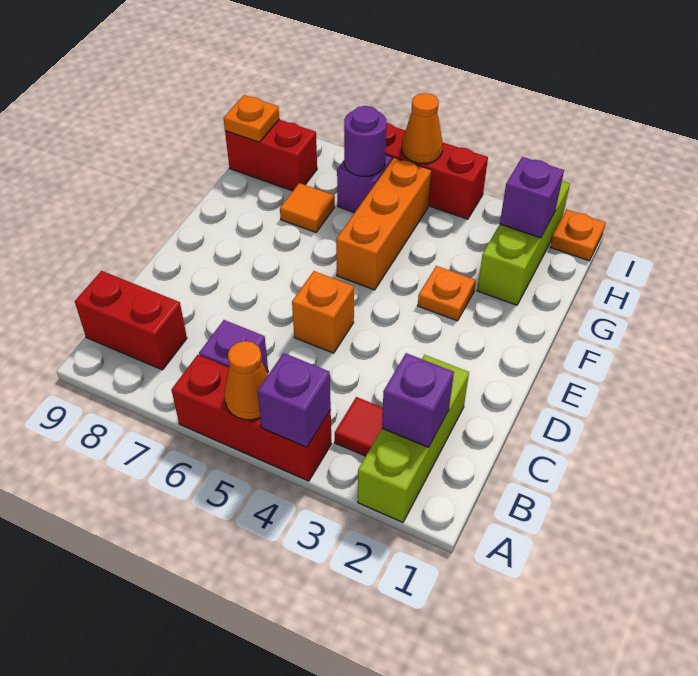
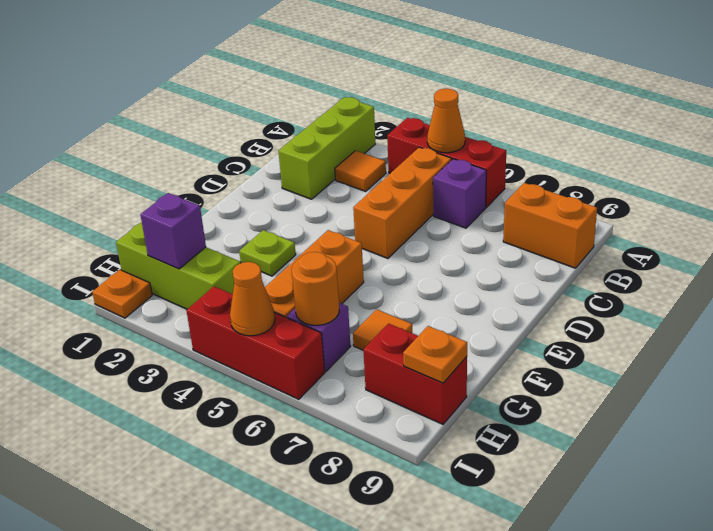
purple 1x1 brick [258,353,331,447] -> none
purple 1x1 brick [382,353,454,447] -> none
red 1x1 tile [335,397,383,456] -> orange 1x1 tile [335,151,386,191]
red 1x2 brick [75,271,187,370] -> orange 1x2 brick [503,183,597,268]
orange 1x1 brick [292,271,354,353] -> orange 1x3 brick [353,147,452,258]
orange 1x1 plate [418,266,476,321] -> lime 1x1 plate [239,230,296,276]
lime 1x3 brick [477,181,570,305] -> lime 1x3 brick turned to [116,222,240,309]
purple 1x1 round brick [344,106,387,176] -> orange 1x1 round brick [292,252,339,325]

